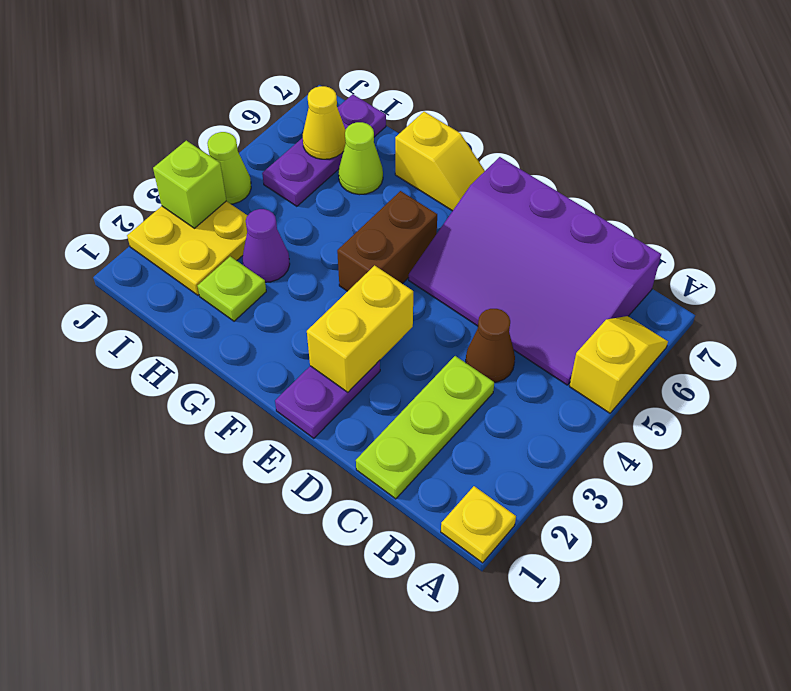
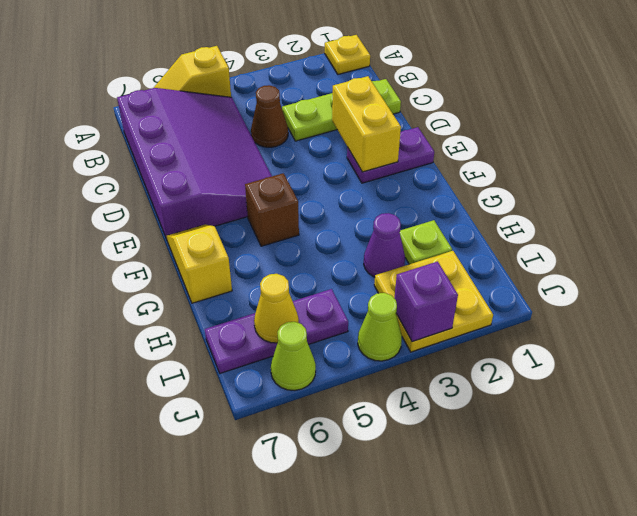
yellow 1x2 brick [307,265,413,392] -> yellow 1x2 brick turned to [332,76,401,172]
brown 1x2 brick [337,191,437,291] -> brown 1x1 brick [245,173,299,246]
lime 1x1 cone [339,122,383,195] -> lime 1x1 cone moved to [271,322,316,391]
lime 1x1 brick [153,141,226,228] -> purple 1x1 brick [394,261,458,342]

